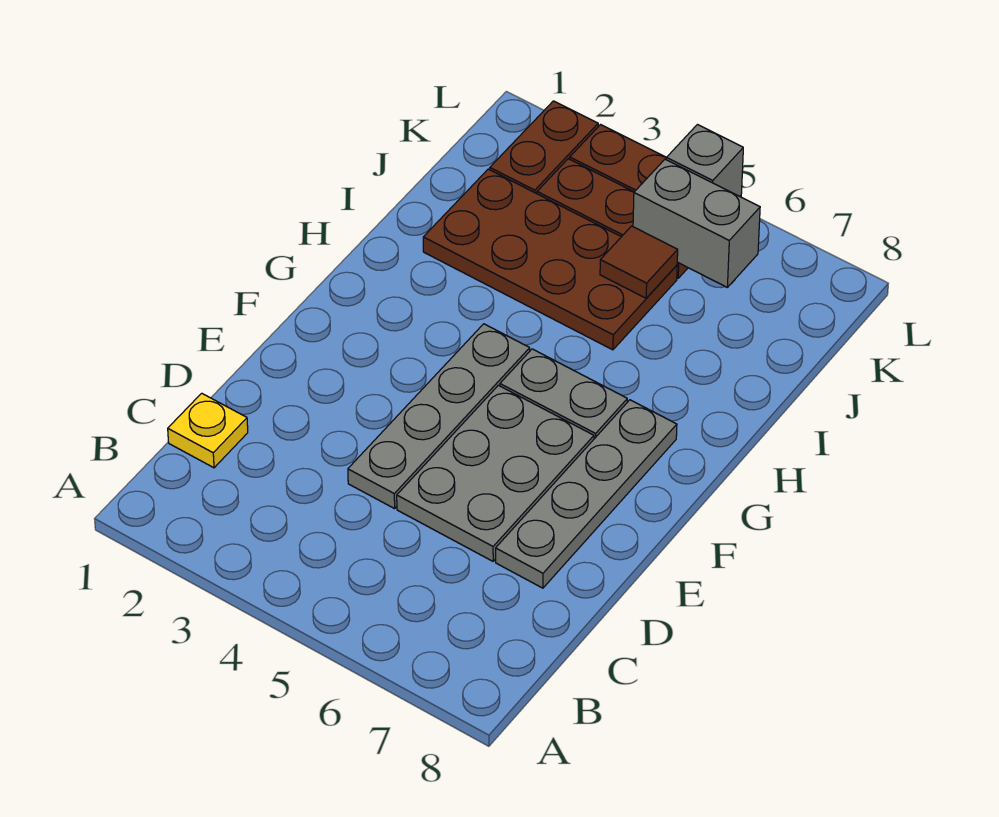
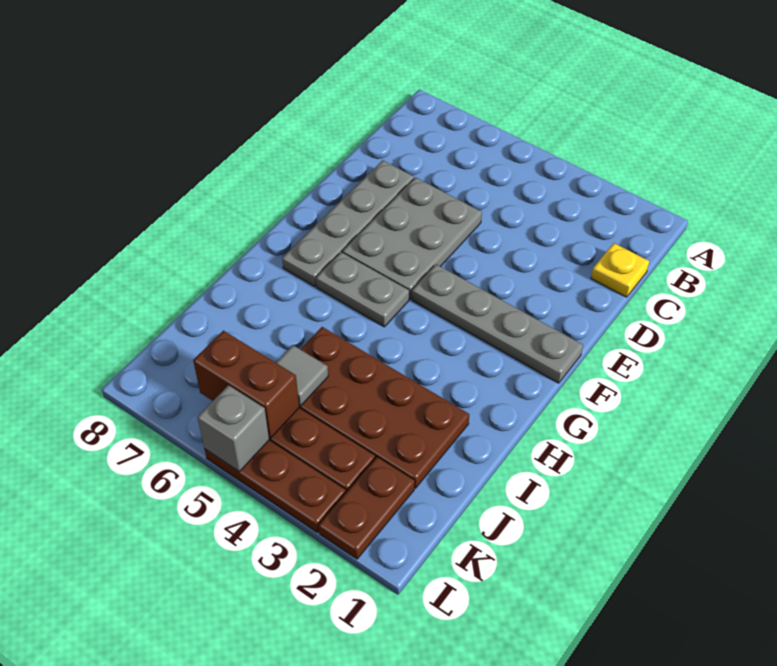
grey 1x4 plate [348,324,530,509] -> grey 1x4 plate turned to [412,264,583,383]
brown 1x1 tile [600,226,678,298] -> grey 1x1 tile [276,345,328,406]
grey 1x2 brick [633,159,760,287] -> brown 1x2 brick [193,331,299,438]

